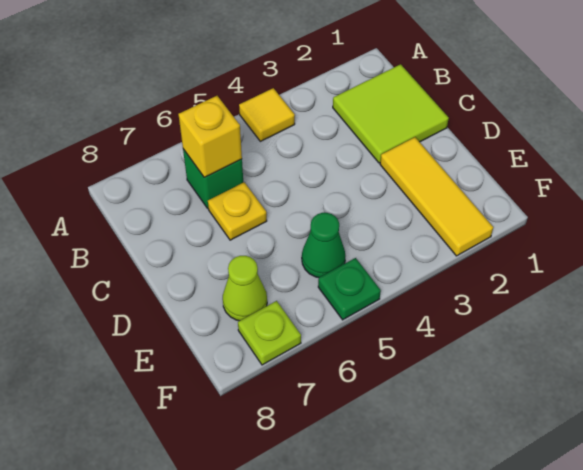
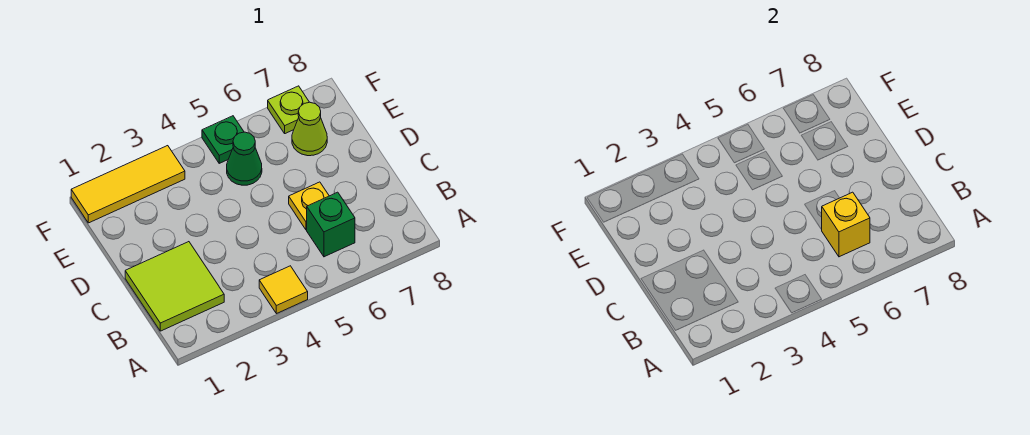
yellow 1x3 tile [380,137,493,256] -> yellow 1x3 tile turned to [71,146,185,223]

